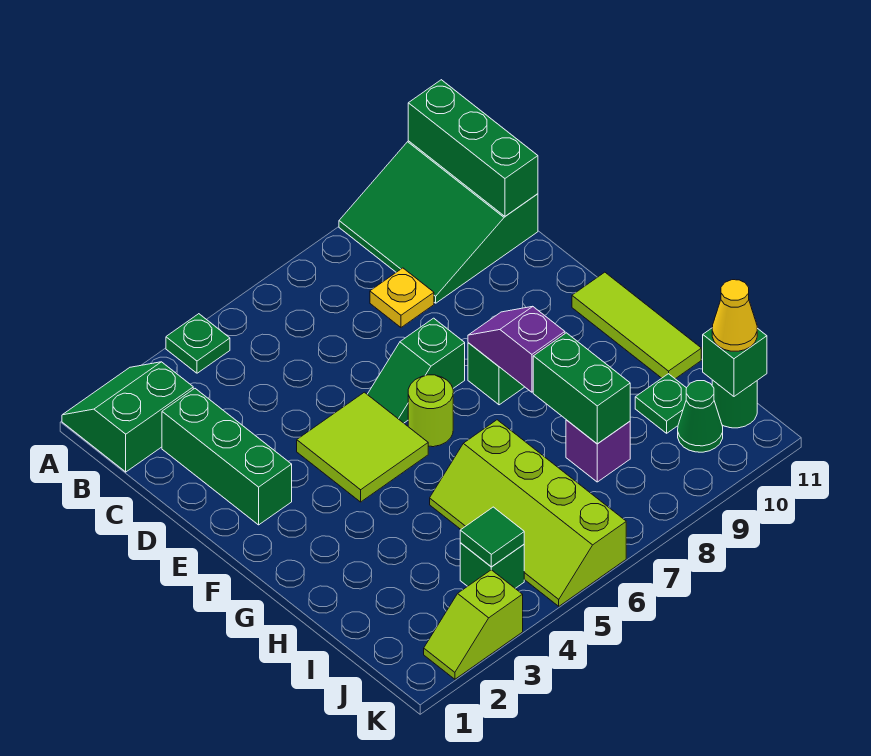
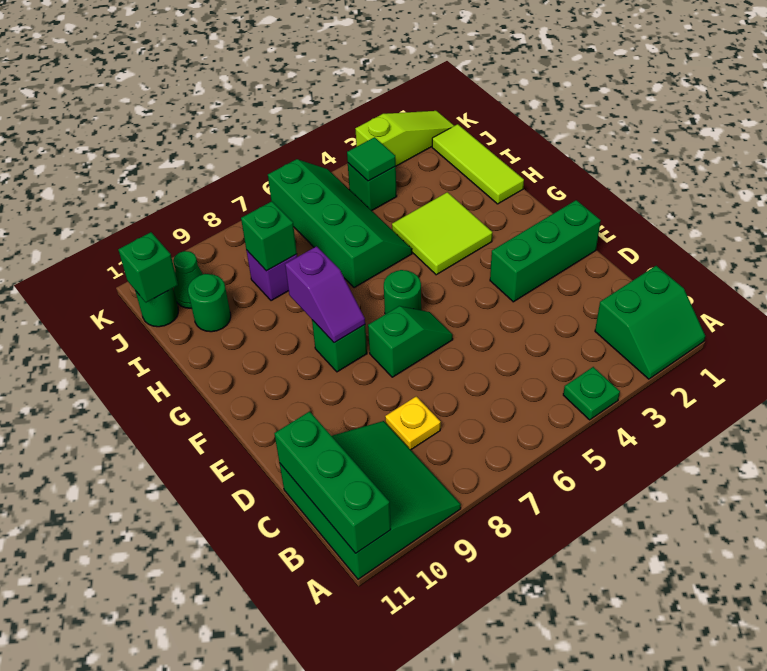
green 1x3 brick [162,389,292,525] -> green 1x3 brick turned to [490,200,601,302]
lime 2x2 tile [297,392,428,502] -> lime 2x2 tile moved to [392,192,493,275]
lime 1x1 round brick [408,375,453,447] -> green 1x1 round brick [384,270,421,314]
lime 1x3 tile [572,272,701,379] -> lime 1x3 tile moved to [432,124,524,204]
lime 2x4 slope [430,420,626,606] -> green 2x4 slope [268,159,412,288]
green 1x2 brick [533,333,630,444] -> green 1x1 brick [241,201,297,271]
green 1x1 plate [635,374,686,433] -> green 1x1 round brick [188,274,231,332]
yellow 1x1 cone [712,280,757,351] -> none
lime 1x2 slope [424,570,523,679] -> lime 1x3 slope [355,111,454,166]

